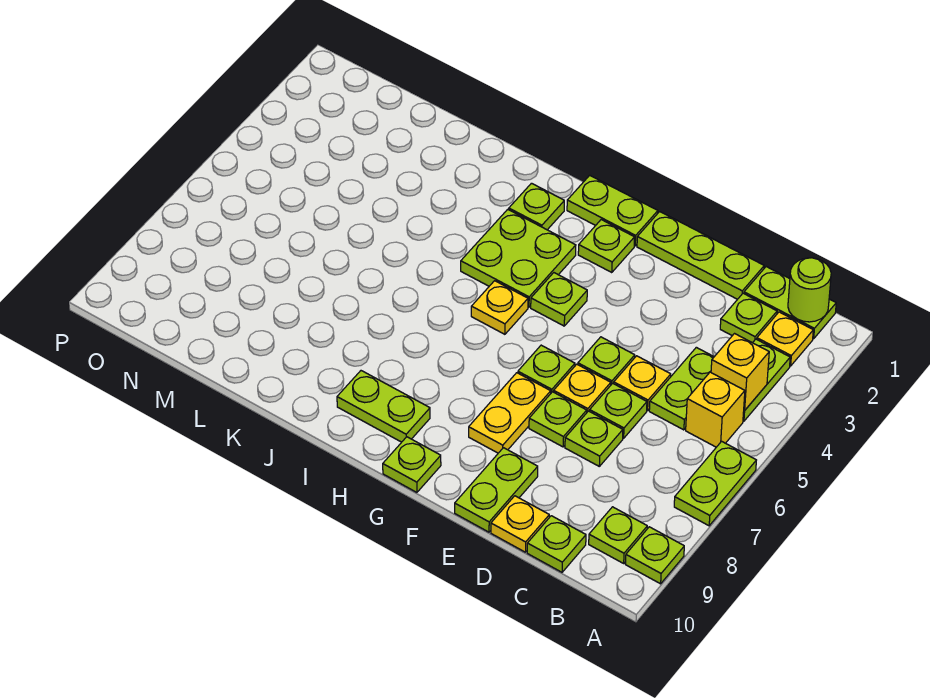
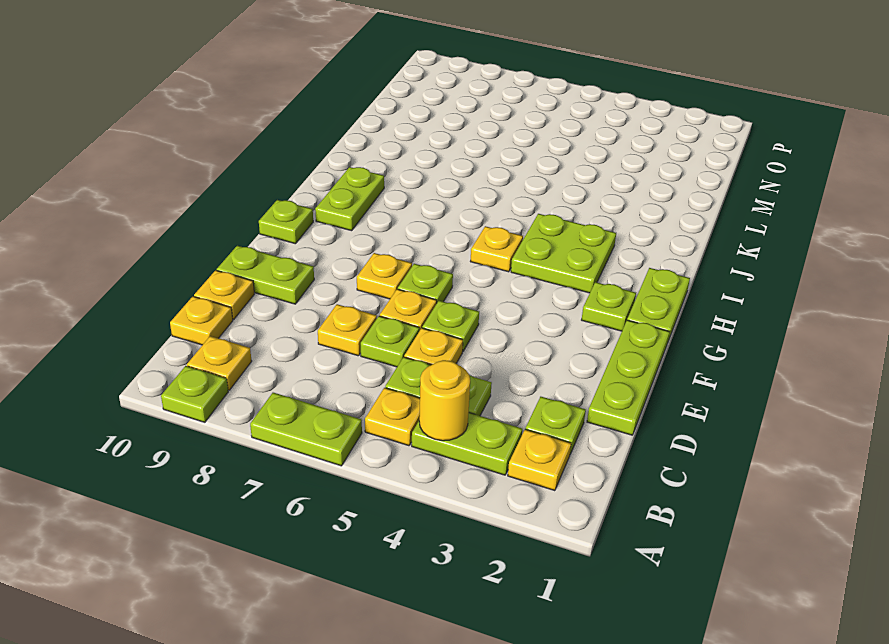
lime 1x2 plate [744,267,836,339] -> none
lime 1x1 round brick [788,258,831,322] -> none
yellow 1x1 brick [711,334,769,411] -> yellow 1x1 round brick [419,360,470,441]
yellow 1x1 brick [686,372,745,447] -> yellow 1x1 plate [365,388,420,446]
lime 1x1 plate [589,507,647,563] -> yellow 1x1 plate [187,336,252,390]
lime 1x1 plate [527,516,586,572] -> yellow 1x1 plate [170,296,233,345]
lime 1x1 plate [565,411,623,466] -> yellow 1x1 plate [318,304,377,356]
lime 1x1 plate [529,392,587,447] -> none
yellow 1x2 plate [469,373,551,453] -> yellow 1x1 plate [357,253,412,299]
lime 1x1 plate [531,273,587,326] -> none
lime 1x1 plate [509,183,564,230] -> none

